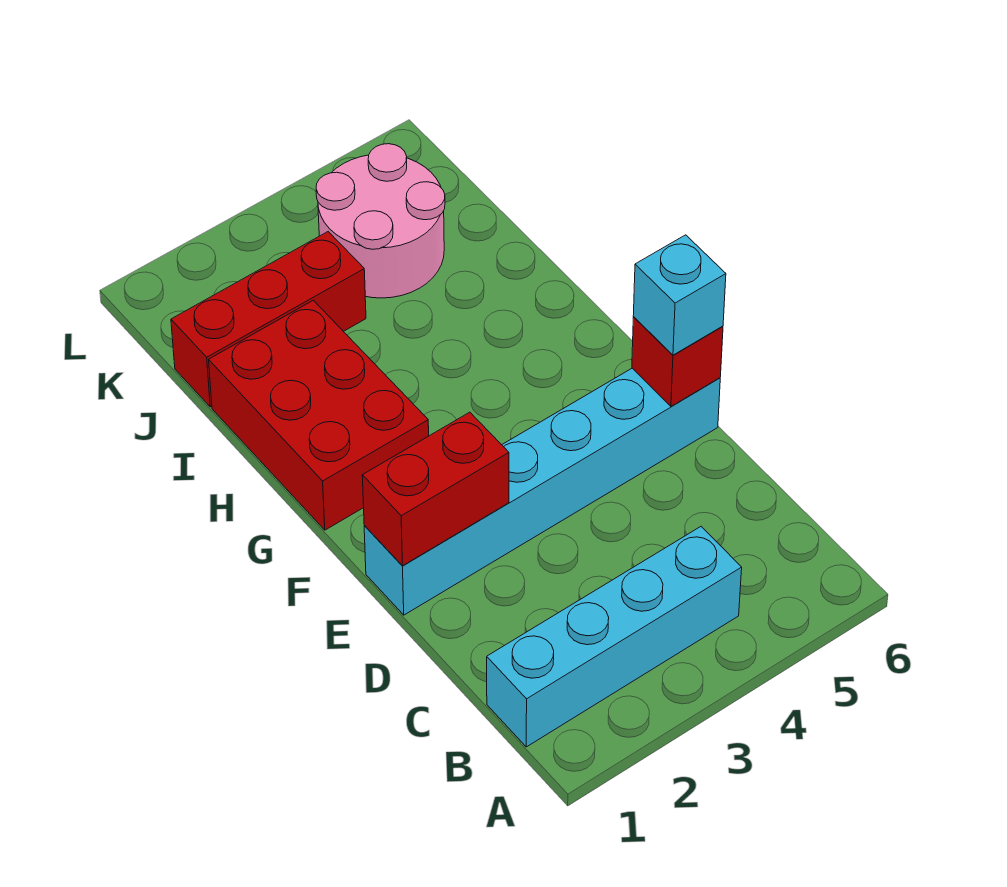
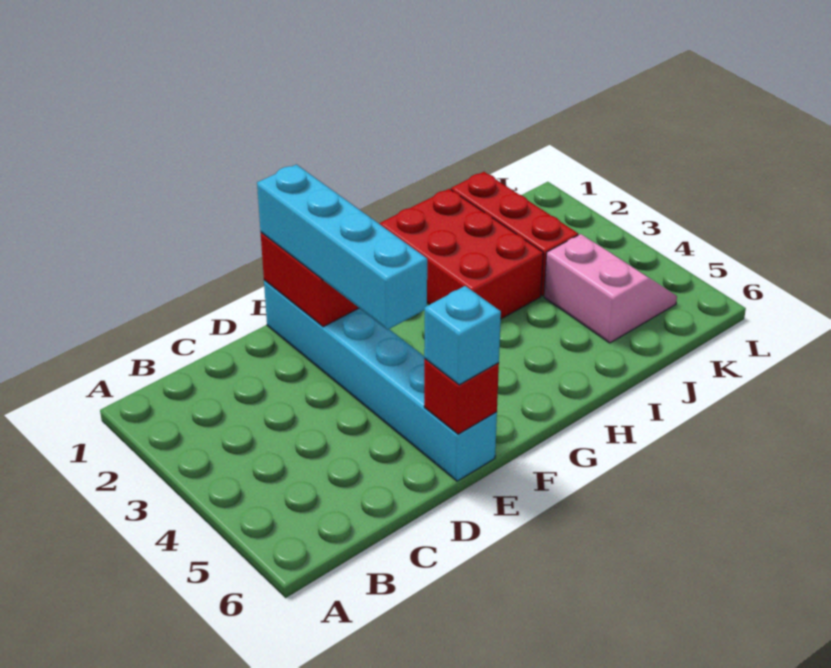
cyan 1x4 brick [487,527,742,747] -> cyan 1x4 brick moved to [257,164,427,330]
red 2x3 brick [209,300,429,530] -> red 2x3 brick turned to [379,189,543,319]
pink 2x2 round brick [316,144,445,298] -> pink 2x2 slope [544,234,677,343]

